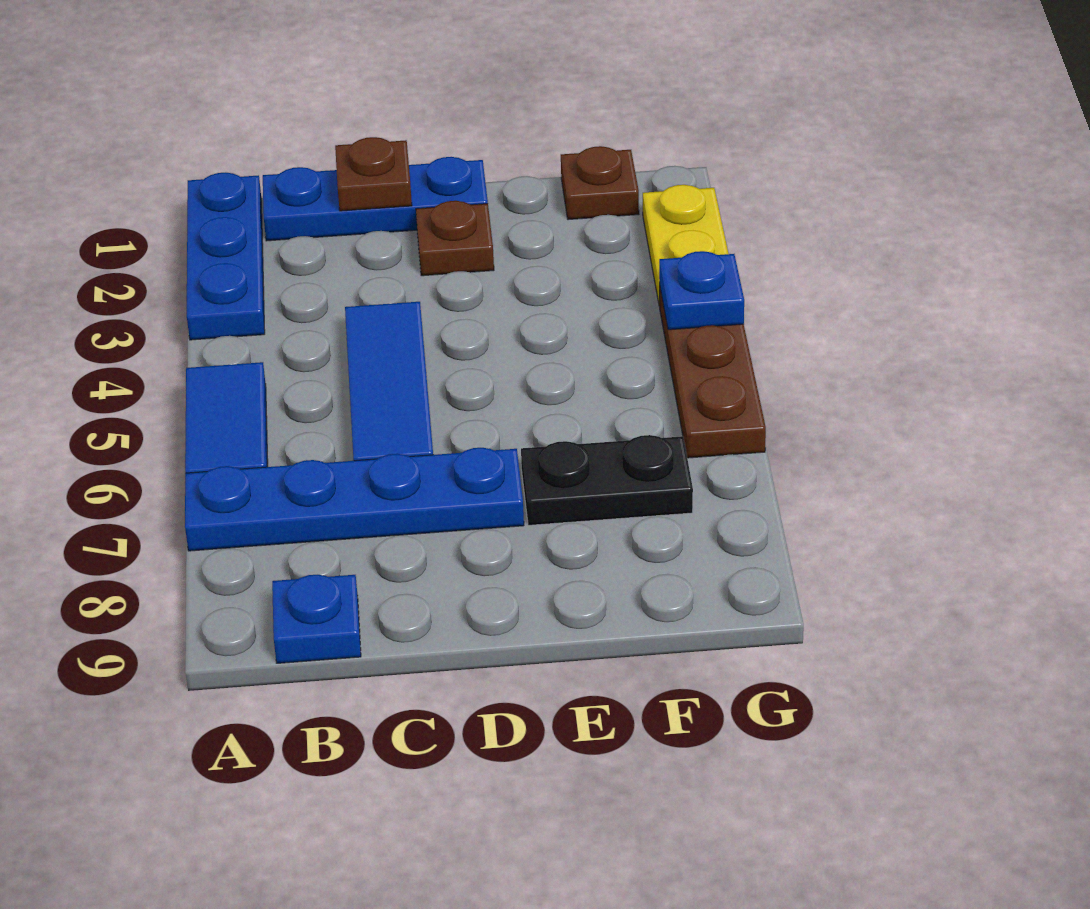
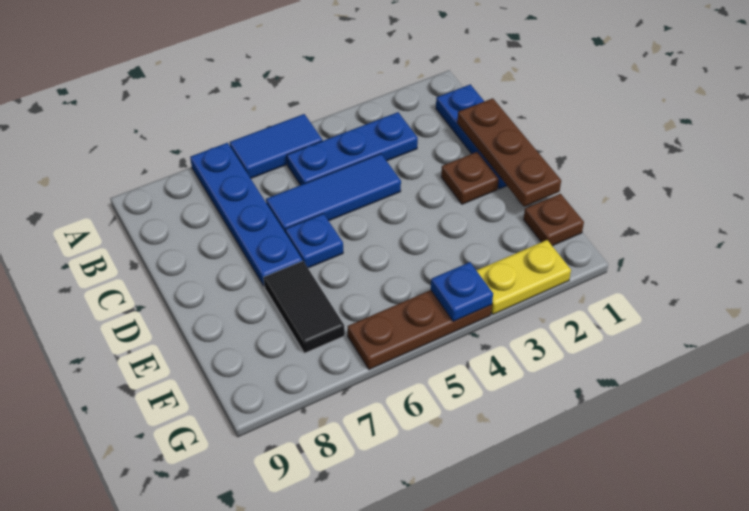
blue 1x3 plate [187,173,265,340] -> blue 1x3 plate moved to [287,112,418,185]
blue 1x1 plate [272,575,361,663] -> blue 1x1 plate moved to [285,214,343,268]
brown 1x1 plate [335,137,412,211] -> brown 1x3 plate [457,98,561,206]
black 1x2 plate [521,435,693,525] -> black 1x2 tile [264,261,345,353]

